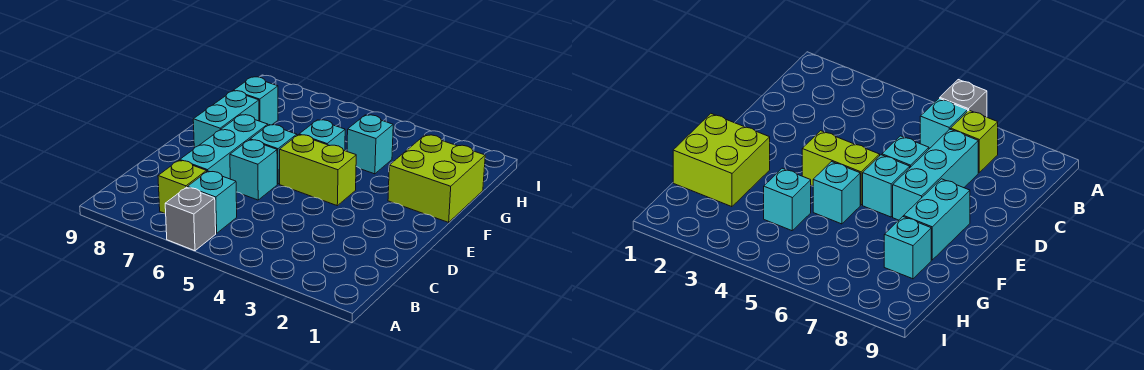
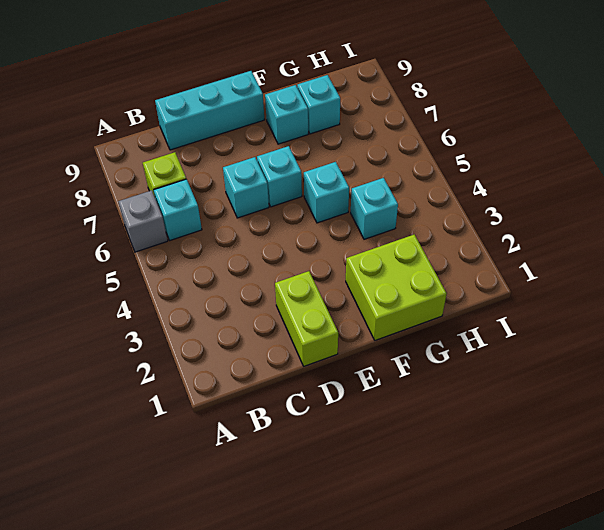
cyan 1x3 brick [180,115,268,179] -> cyan 1x3 brick moved to [155,71,264,150]
lime 1x2 brick [280,135,356,206] -> lime 1x2 brick moved to [275,271,338,366]
cyan 1x2 brick [193,91,259,148] -> cyan 1x1 brick [265,85,308,144]

